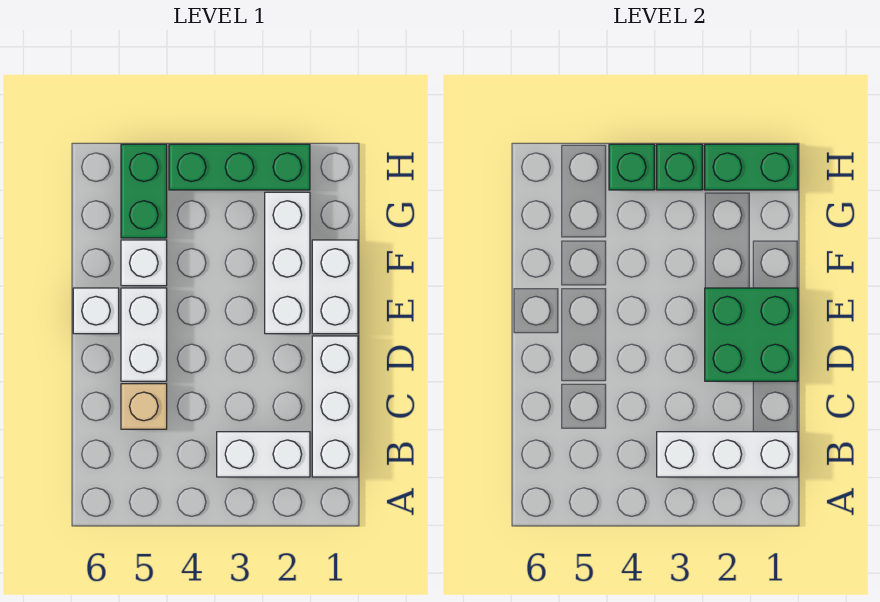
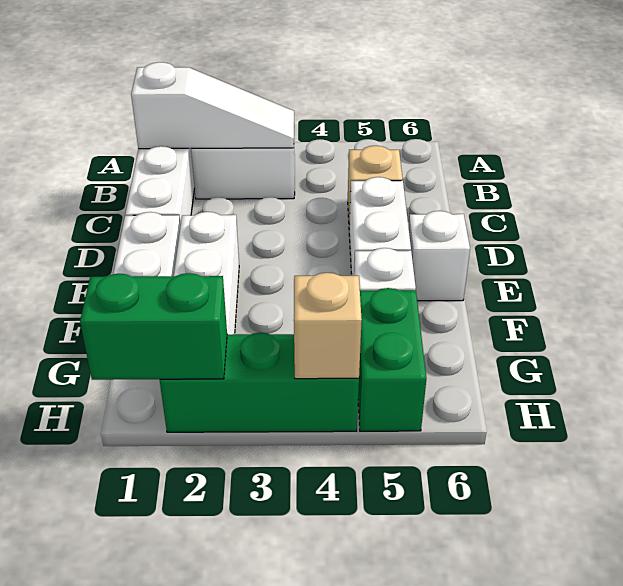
white 1x3 brick [657,432,798,477] -> white 1x3 slope [131,62,294,149]
green 2x2 brick [705,288,798,381] -> none
green 1x1 brick [657,144,702,190] -> none
green 1x1 brick [609,144,654,190] -> tan 1x1 brick [294,273,362,379]

